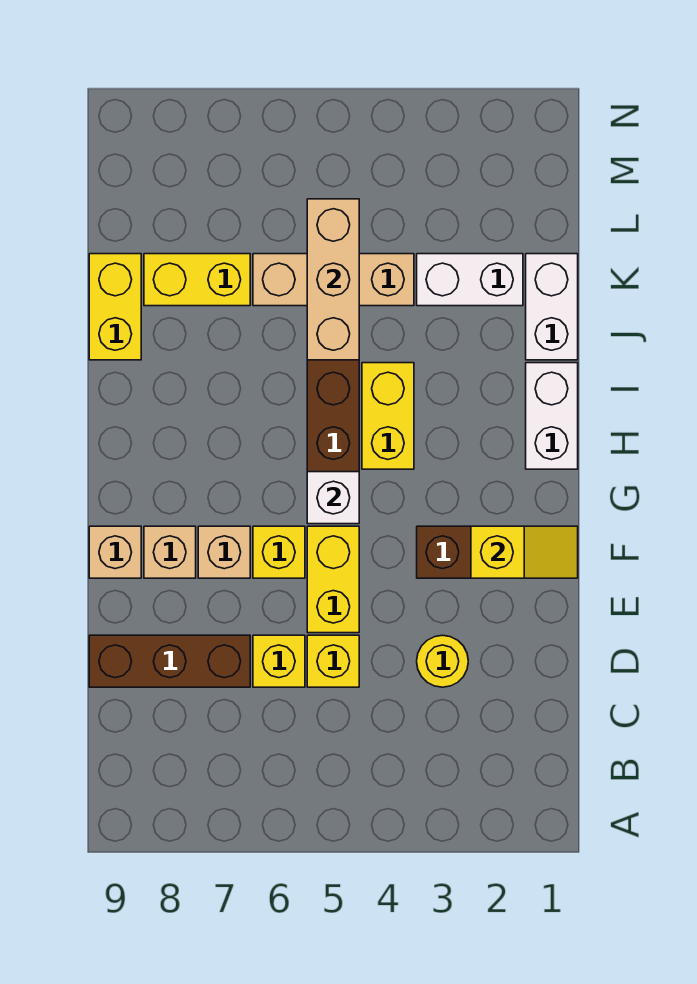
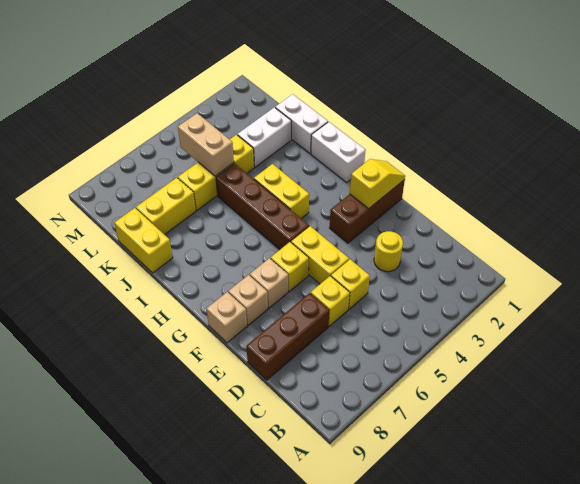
white 1x1 brick [307,472,359,524] -> none
tan 1x3 brick [307,199,359,360] -> tan 1x2 brick [178,113,234,176]
tan 1x3 brick [253,254,414,306] -> yellow 1x3 brick [178,135,254,210]

